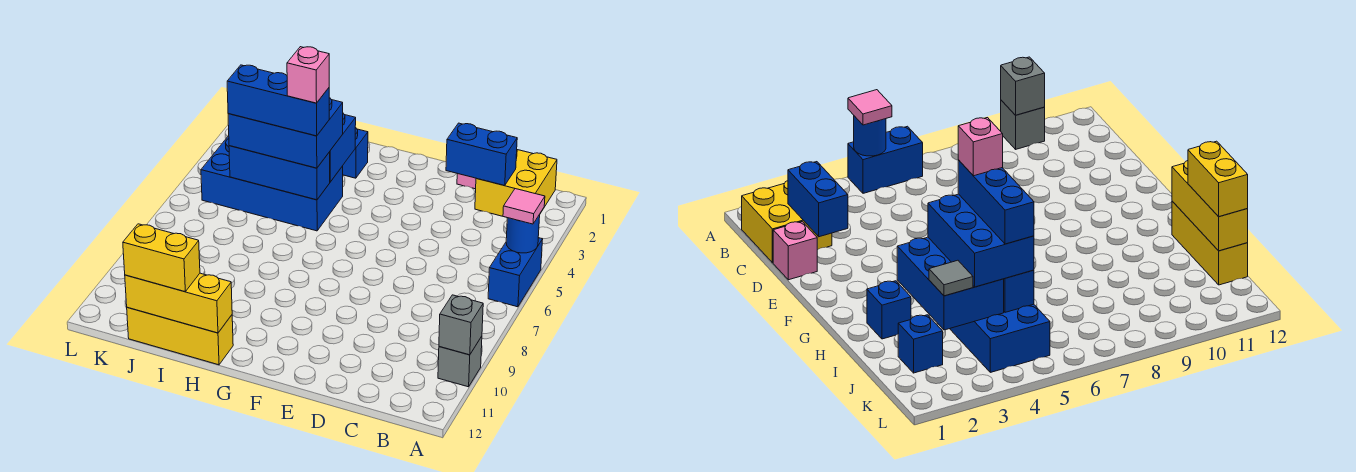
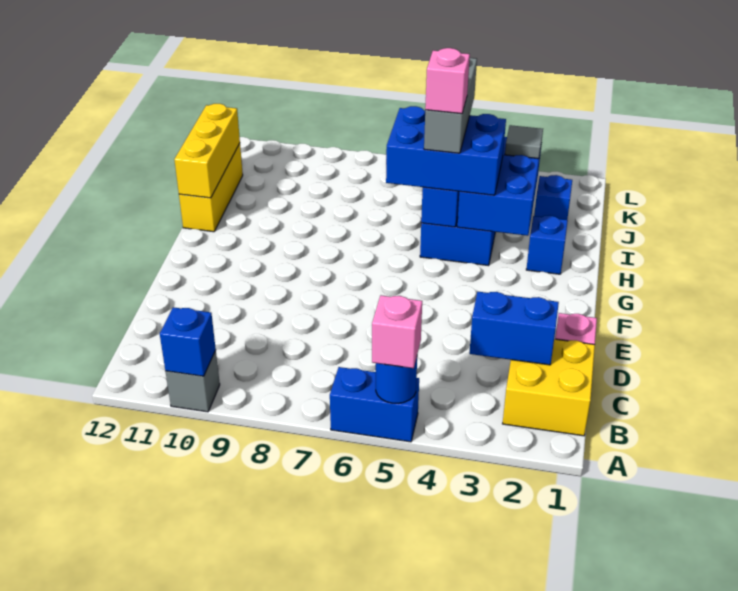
pink 1x1 tile [503,189,545,224] -> pink 1x1 brick [372,295,422,368]
grey 1x1 brick [439,295,483,355] -> blue 1x1 brick [160,307,216,376]
blue 1x2 brick [446,123,517,185] -> blue 1x2 brick turned to [469,292,559,365]
blue 2x3 brick [228,98,343,168] -> blue 2x3 brick turned to [386,106,506,195]
blue 1x3 brick [227,65,329,136] -> grey 1x3 brick [424,58,477,153]
yellow 1x2 brick [123,224,200,292] -> none

